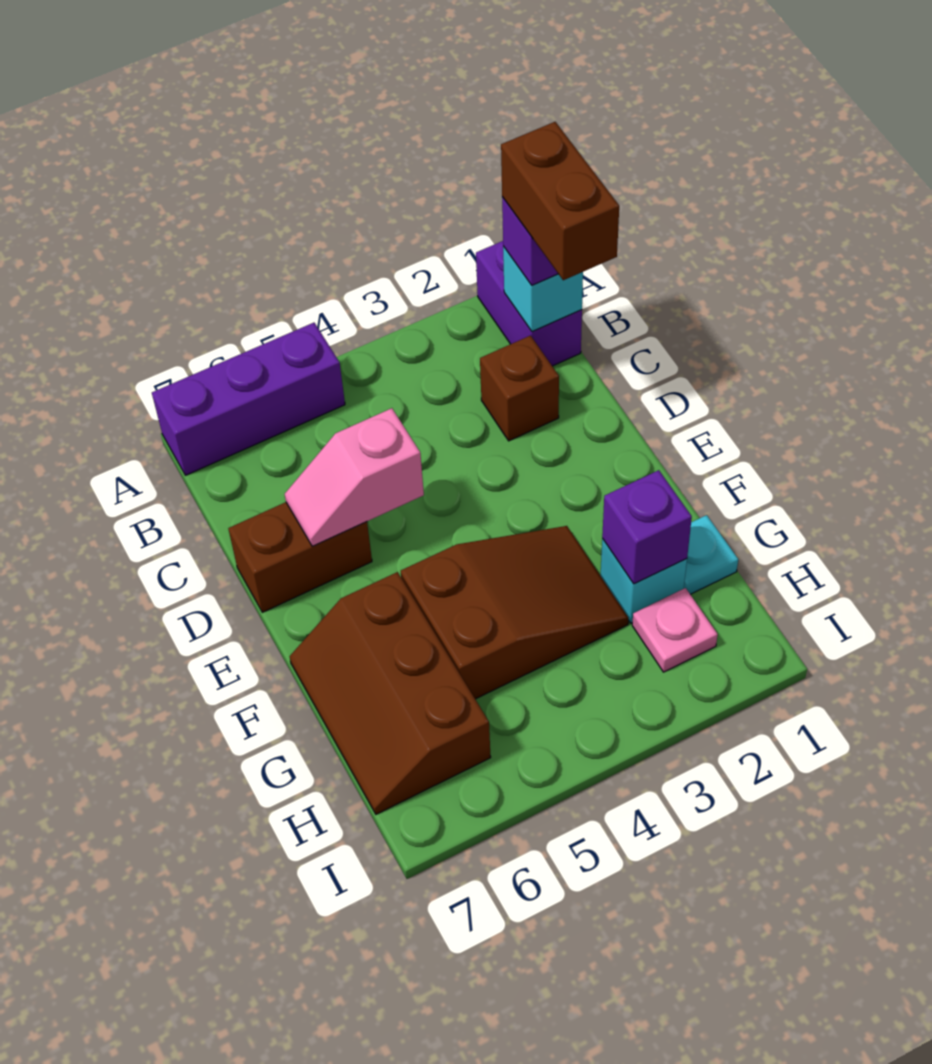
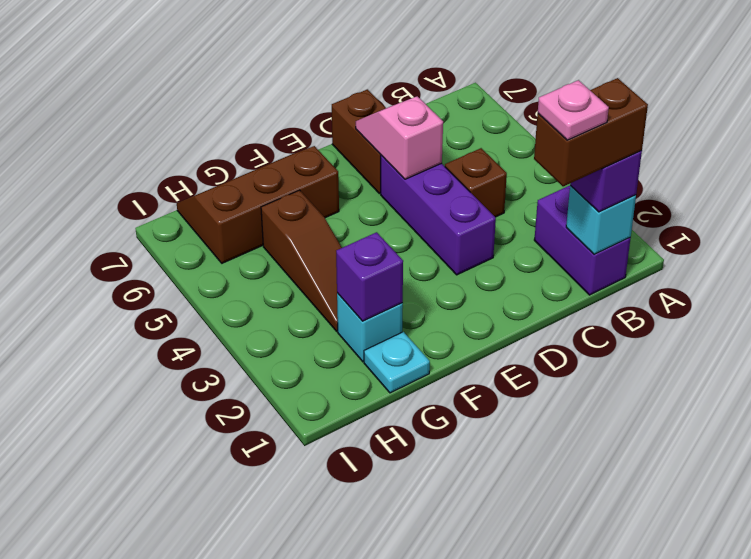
purple 1x2 brick [476,241,582,366] -> purple 1x2 brick turned to [534,186,631,295]
purple 1x3 brick [152,323,345,475] -> purple 1x3 brick moved to [381,155,496,275]
brown 1x1 brick [480,336,559,441] -> brown 1x1 brick moved to [445,148,507,217]
brown 2x3 slope [401,526,629,699] -> brown 1x3 slope [261,190,342,331]
pink 1x1 plate [632,588,718,672] -> pink 1x1 plate moved to [538,80,609,140]

